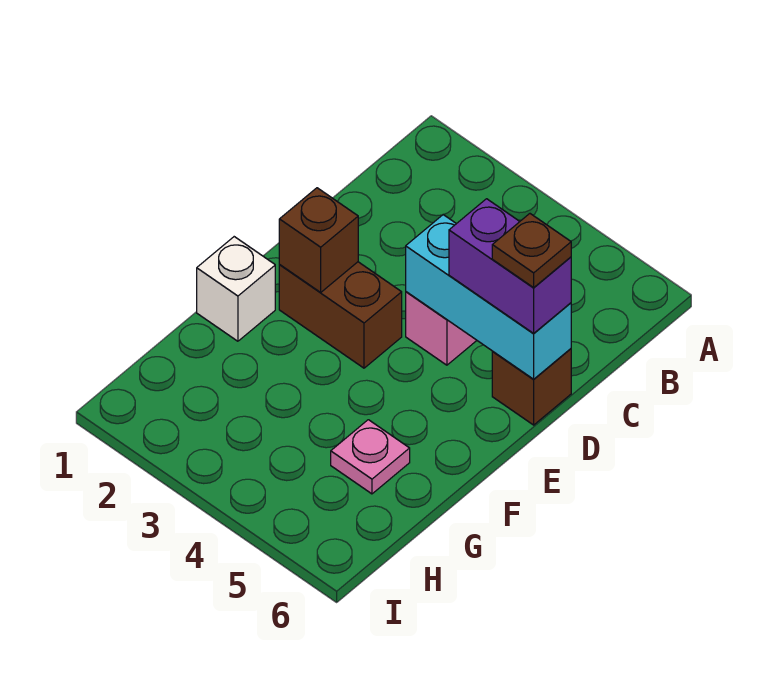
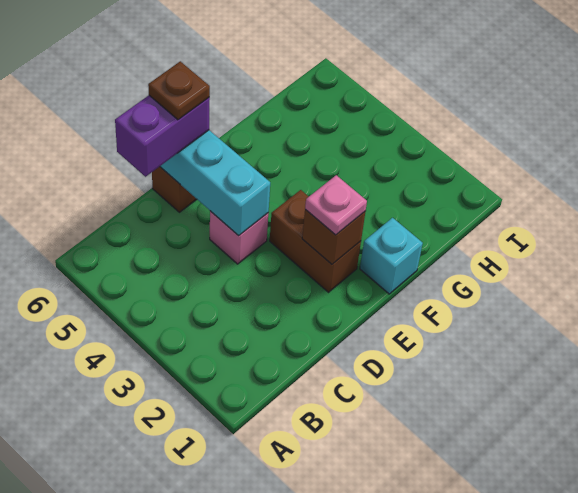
purple 1x2 brick [449,199,571,334] -> purple 1x2 brick turned to [115,96,210,177]
white 1x1 brick [197,237,275,341] -> cyan 1x1 brick [360,218,423,294]
pink 1x1 plate [331,420,410,494] -> pink 1x1 plate moved to [305,175,367,235]

